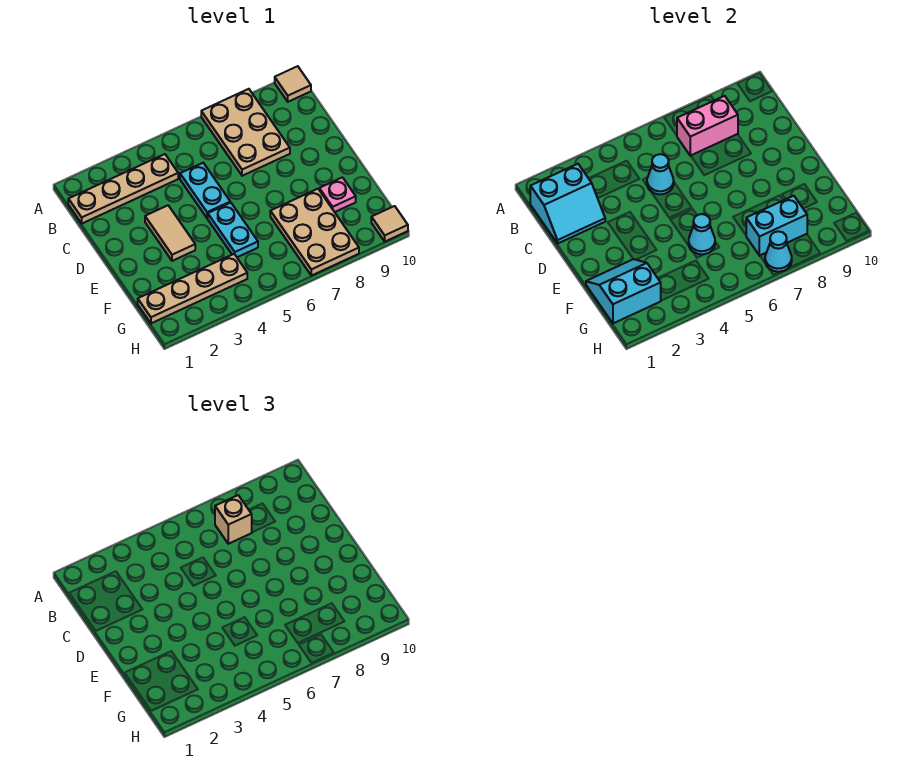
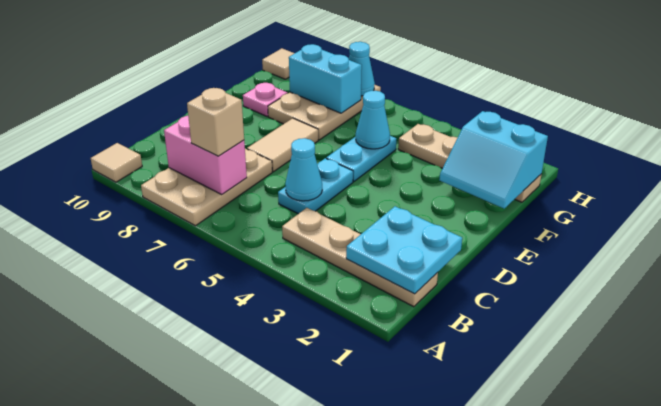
cyan 2x2 slope [530,164,605,243] -> cyan 2x2 plate [346,206,462,294]
tan 1x2 tile [145,206,195,261] -> tan 1x2 tile moved to [247,118,318,172]

